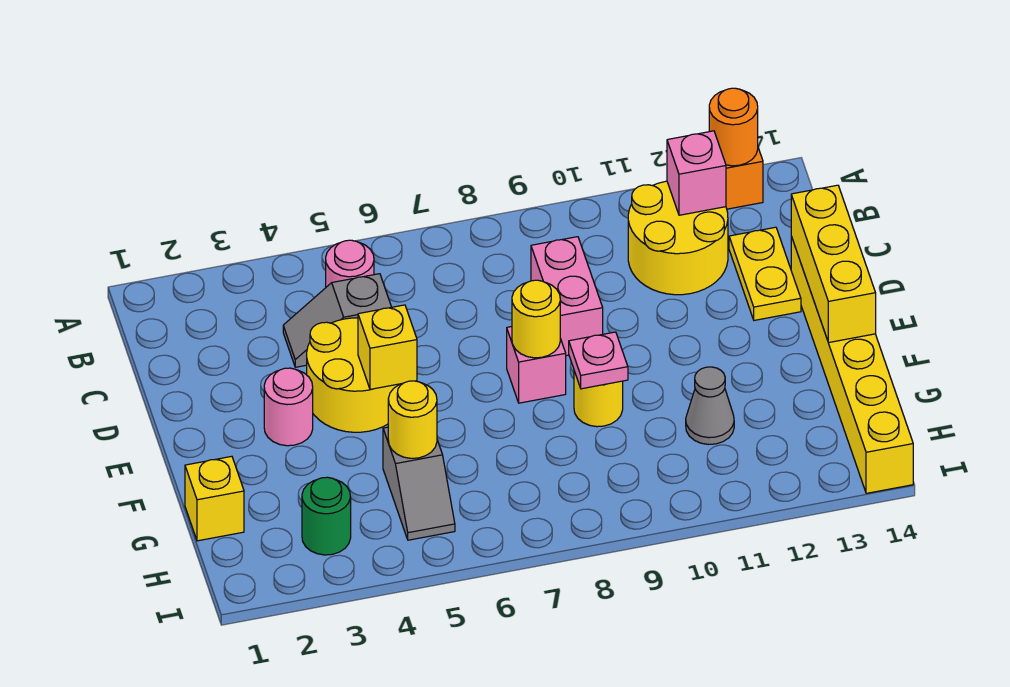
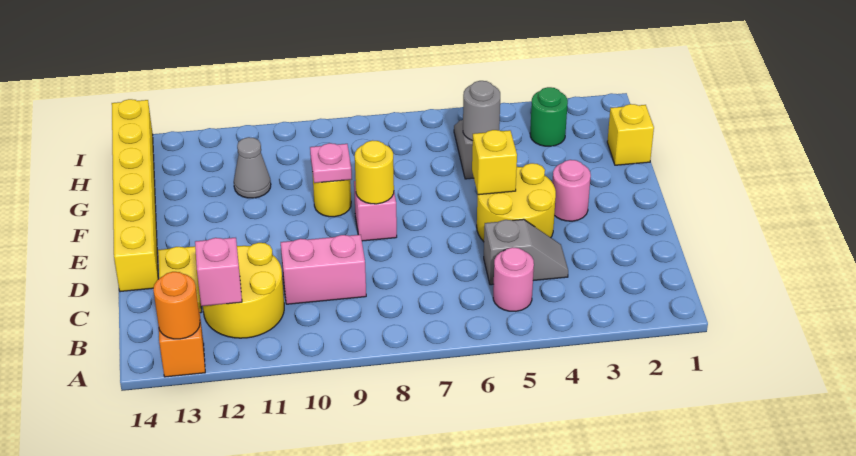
pink 1x2 brick [531,237,603,356] -> pink 1x2 brick turned to [281,235,366,304]
yellow 1x3 brick [791,185,876,343] -> none
yellow 1x1 round brick [388,381,437,458] -> grey 1x1 round brick [463,81,500,141]

